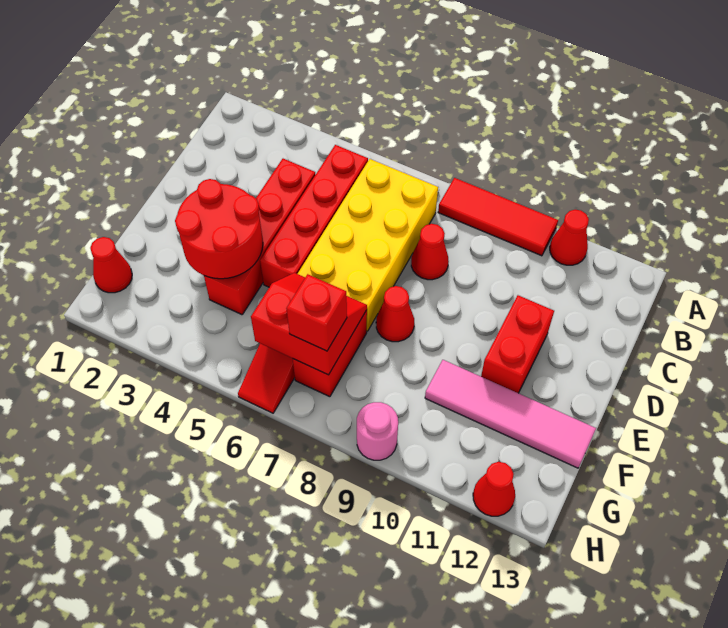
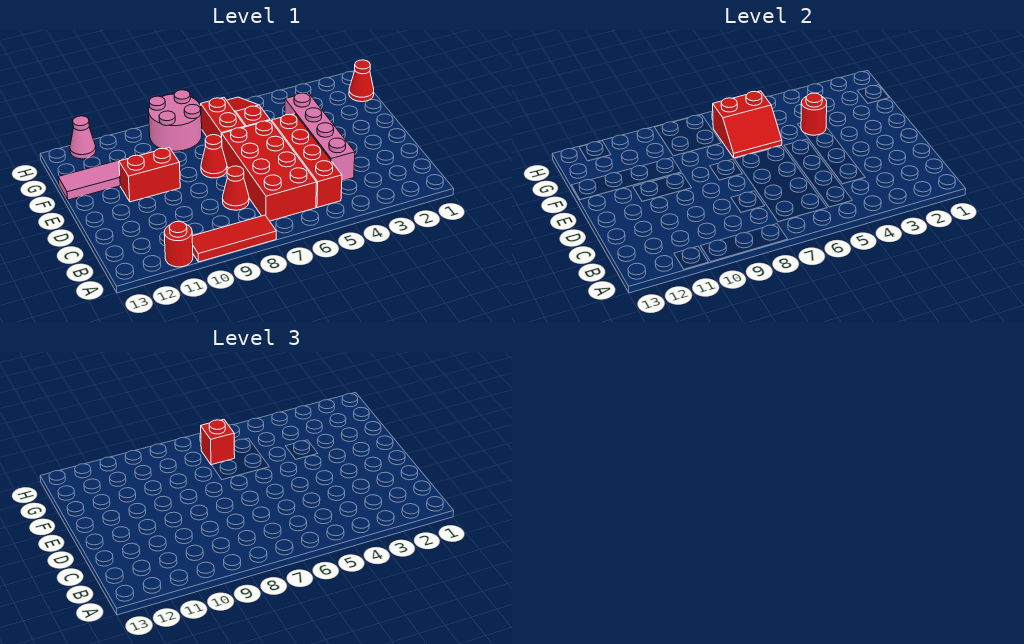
red 1x1 cone [550,210,589,265] -> red 1x1 round brick [164,221,193,267]
yellow 2x4 brick [298,159,438,331] -> red 2x4 brick [222,120,317,221]
red 1x4 brick [204,159,316,315] -> pink 1x4 brick [285,93,355,181]
red 1x2 brick [481,295,554,393] -> red 1x2 brick turned to [119,147,180,202]
red 2x2 round brick [175,179,263,279] -> red 1x1 round brick [801,93,827,135]
pink 1x1 round brick [357,402,398,460] -> pink 2x2 round brick [149,90,202,151]
red 1x1 cone [473,462,515,516] -> pink 1x1 cone [70,116,96,159]

